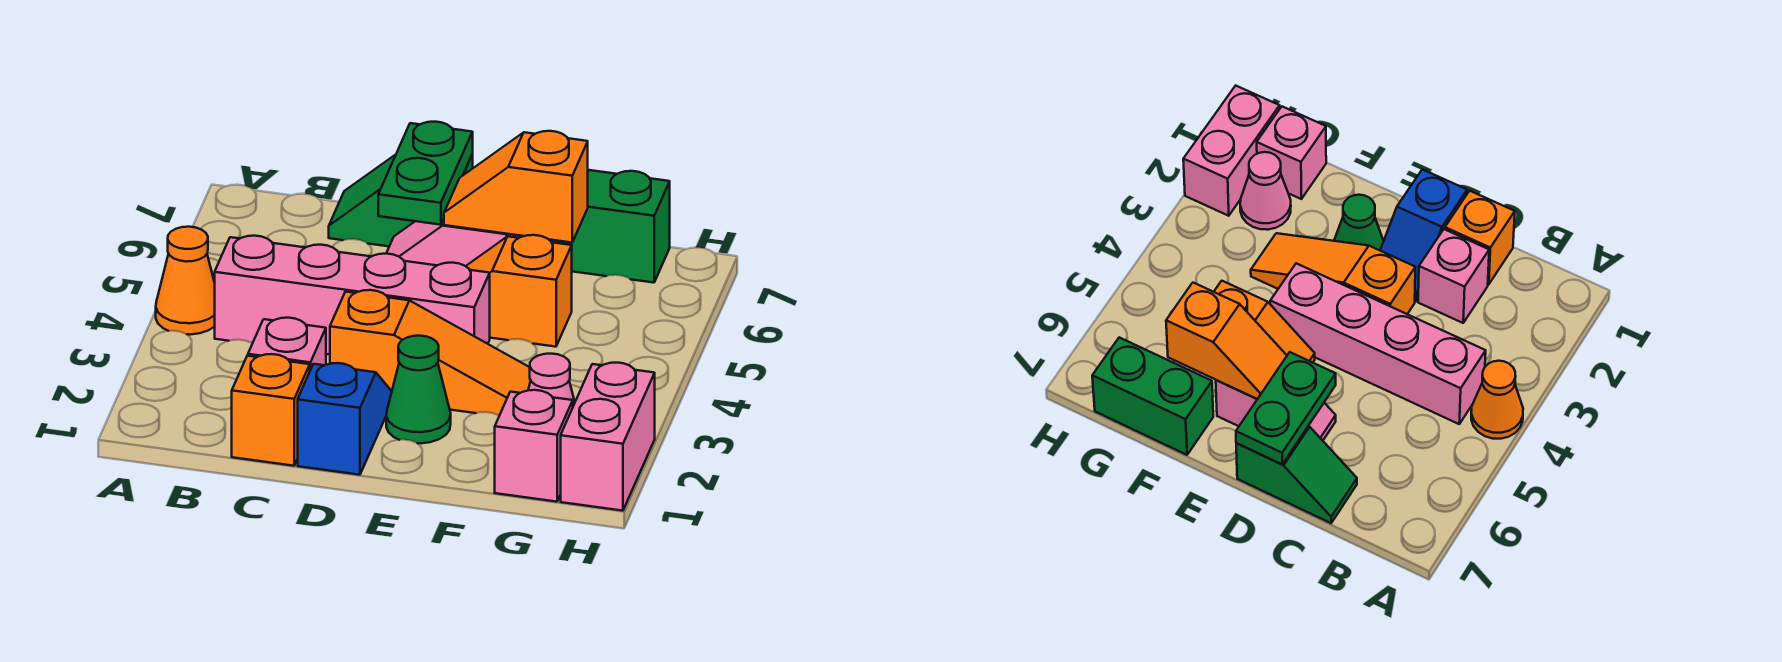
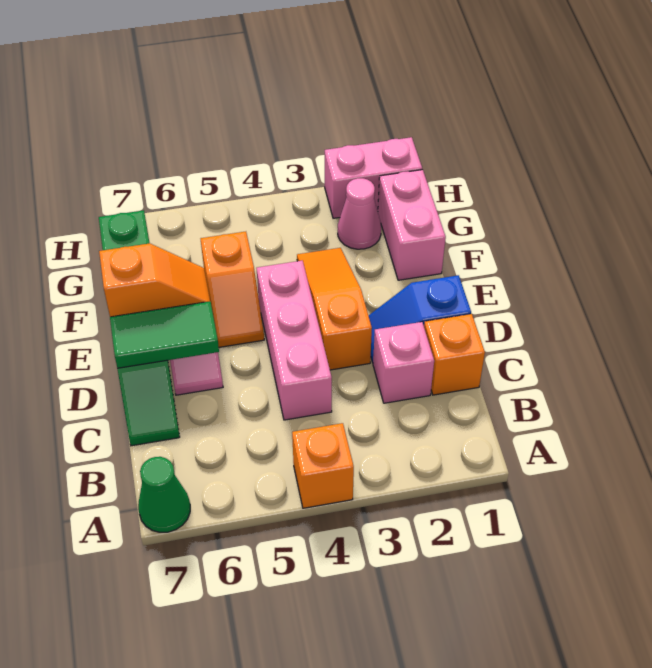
orange 1x1 cone [156,227,215,335] -> orange 1x1 brick [292,423,354,508]
pink 1x4 brick [215,236,490,355] -> pink 1x3 brick [257,261,332,420]
green 1x2 plate [378,122,473,225] -> green 1x2 tile [110,301,219,368]
green 1x1 cone [386,336,451,443] -> green 1x1 cone moved to [138,457,190,532]
orange 1x2 slope [444,131,588,243] -> orange 1x2 slope turned to [99,243,210,317]
pink 1x1 brick [495,390,573,502] -> pink 1x2 brick [378,170,446,280]

